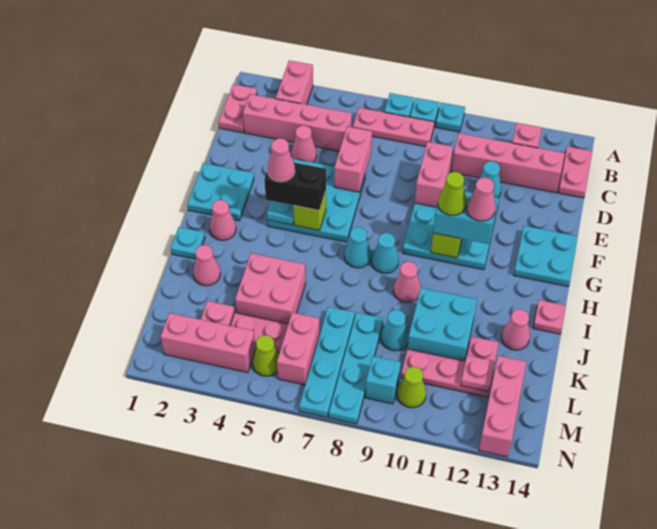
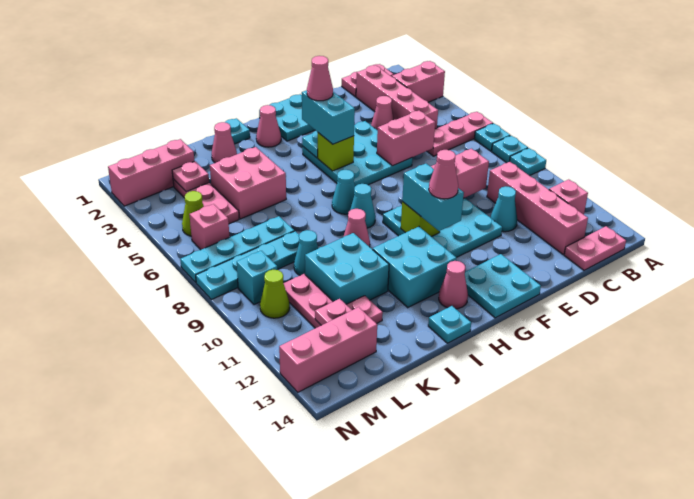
pink 1x3 plate [353,108,434,147] -> pink 1x3 plate turned to [427,112,493,156]
black 1x2 brick [264,163,326,210] -> cyan 1x2 brick [302,90,355,144]
lime 1x1 cone [438,172,466,215] -> none
none -> cyan 2x2 brick [373,227,456,308]
pink 1x1 plate [533,300,566,334] -> cyan 1x1 plate [428,306,471,343]
pink 1x1 cone [502,309,530,350] -> pink 1x1 cone moved to [439,261,468,309]
pink 1x2 brick [277,313,320,385] -> pink 1x1 brick [189,204,229,250]
pink 1x3 brick [161,313,255,373] -> pink 1x3 brick turned to [108,139,194,206]

